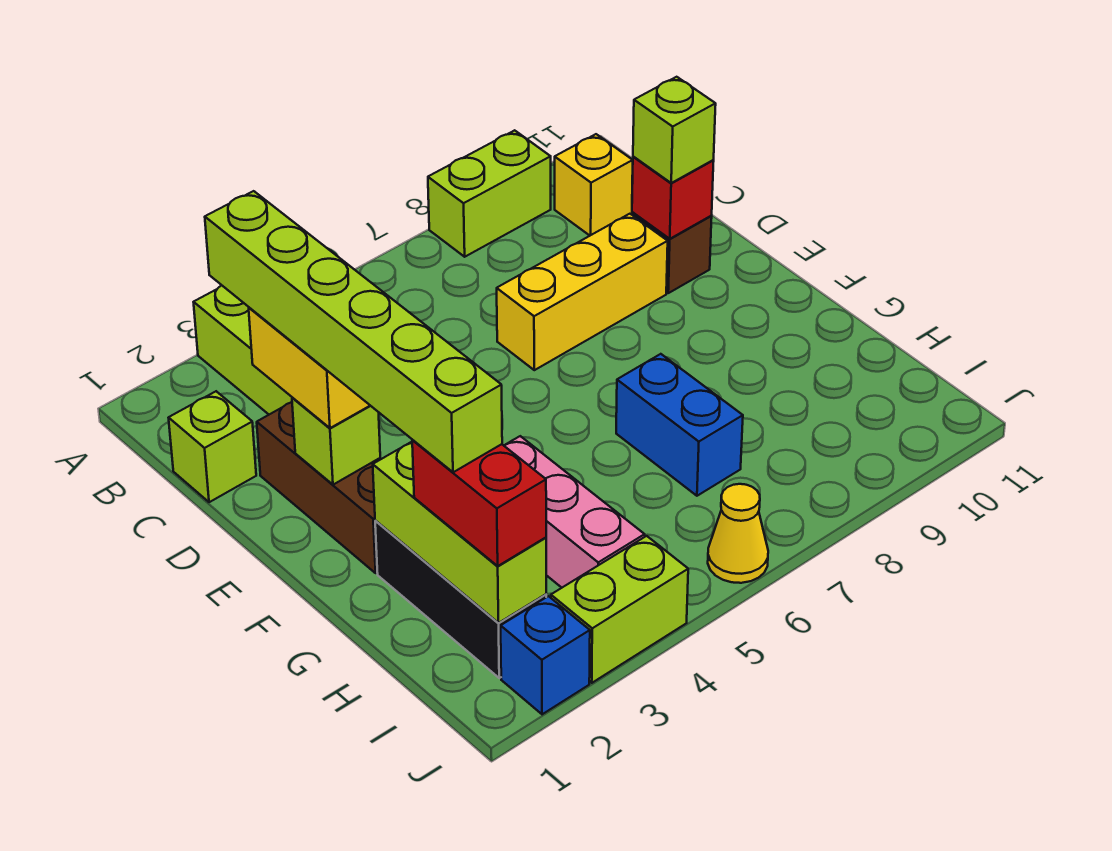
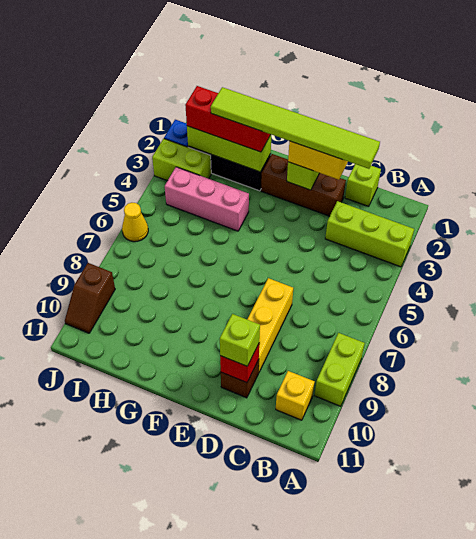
lime 1x6 brick [205,191,502,472] -> lime 1x6 tile [211,87,380,169]
blue 1x2 brick [616,354,743,496] -> none
red 1x2 brick [412,440,546,566] -> red 1x3 brick [185,86,271,152]
lime 1x2 brick [551,536,688,683] -> lime 1x2 brick turned to [152,139,211,181]
none -> brown 1x2 slope [65,263,115,333]

